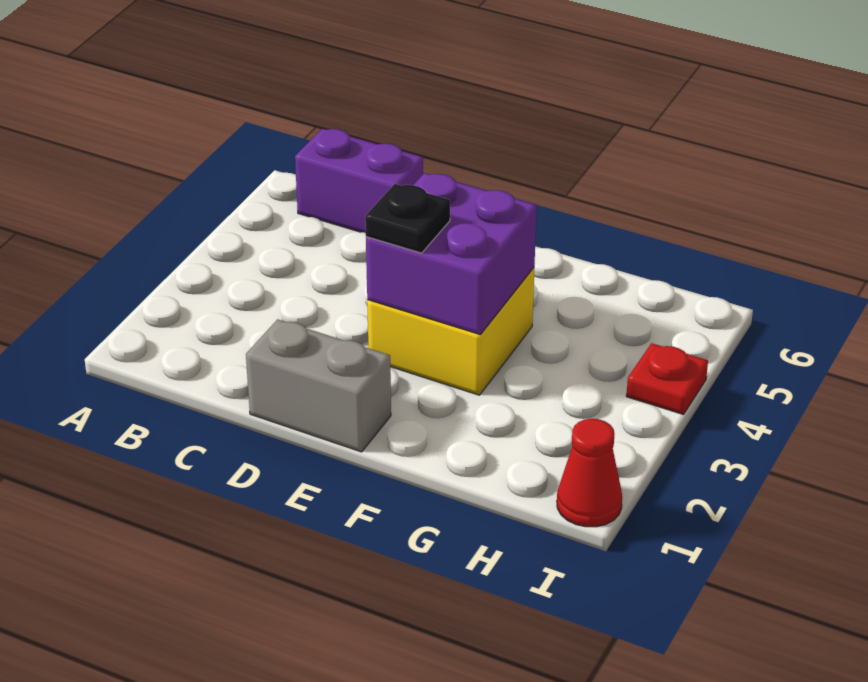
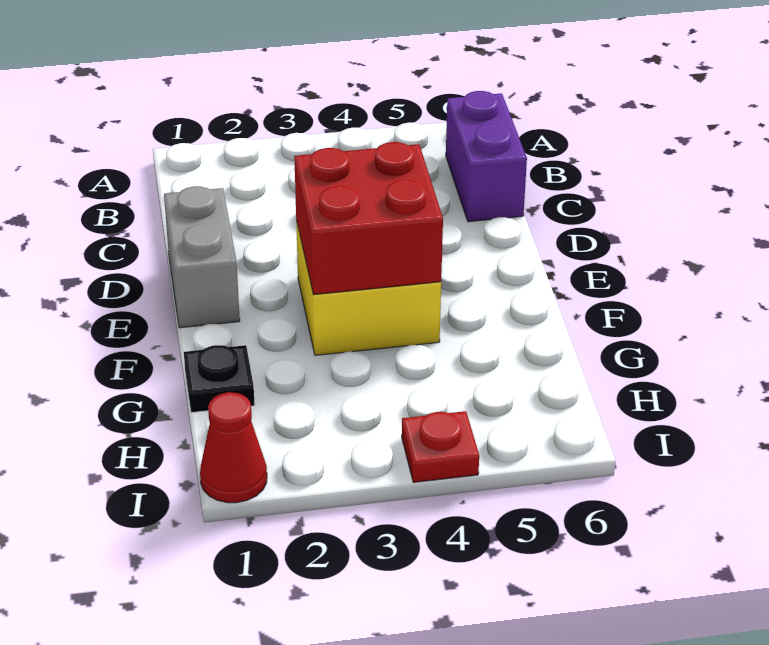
purple 2x2 brick [366,173,537,335] -> red 2x2 brick [294,142,443,295]
black 1x1 plate [365,184,450,253] -> black 1x1 plate moved to [184,345,255,412]

